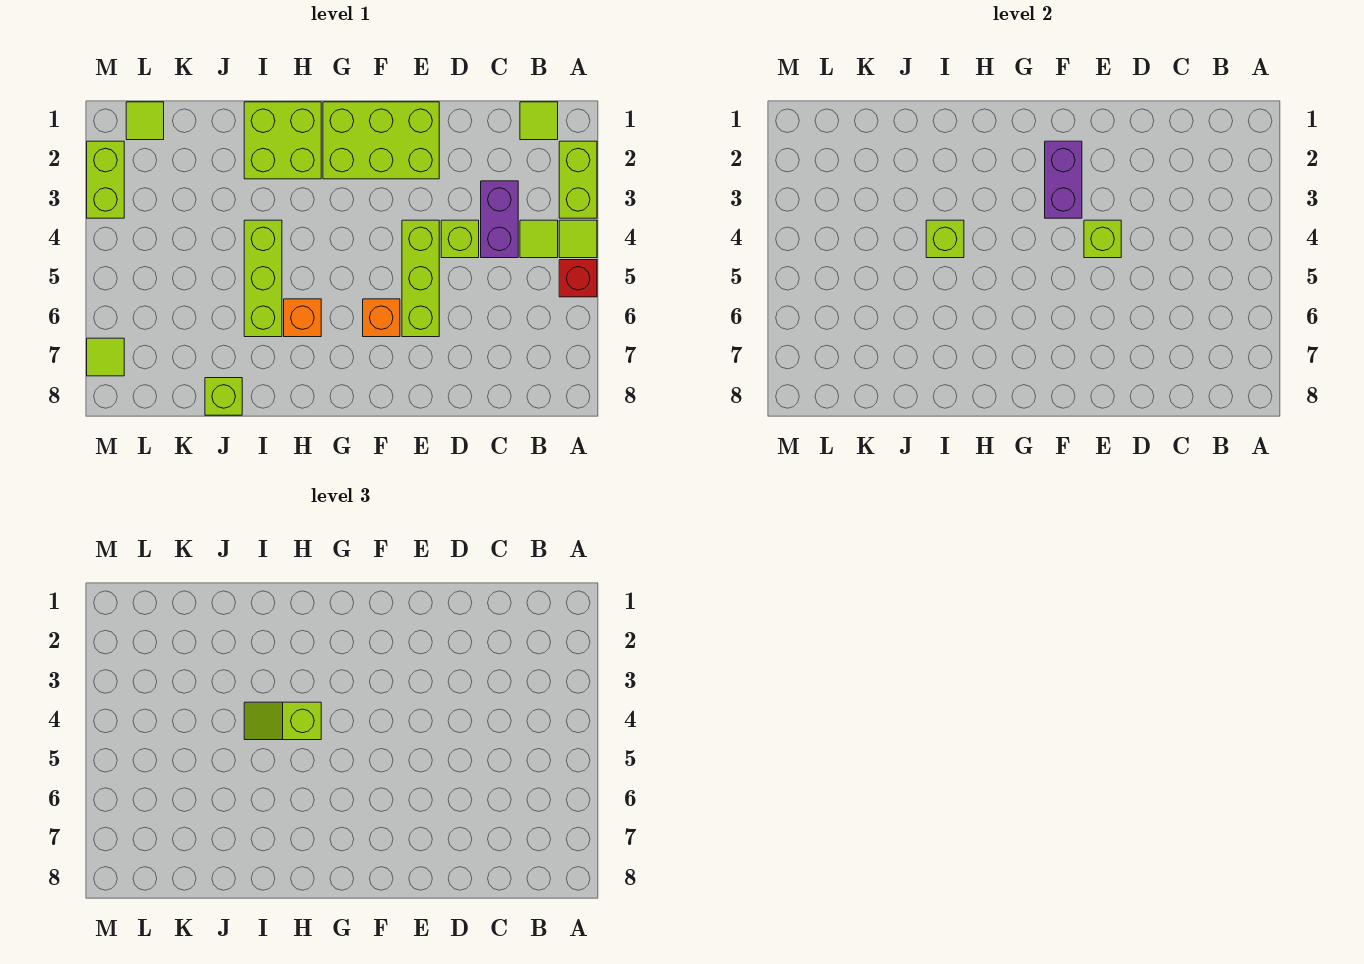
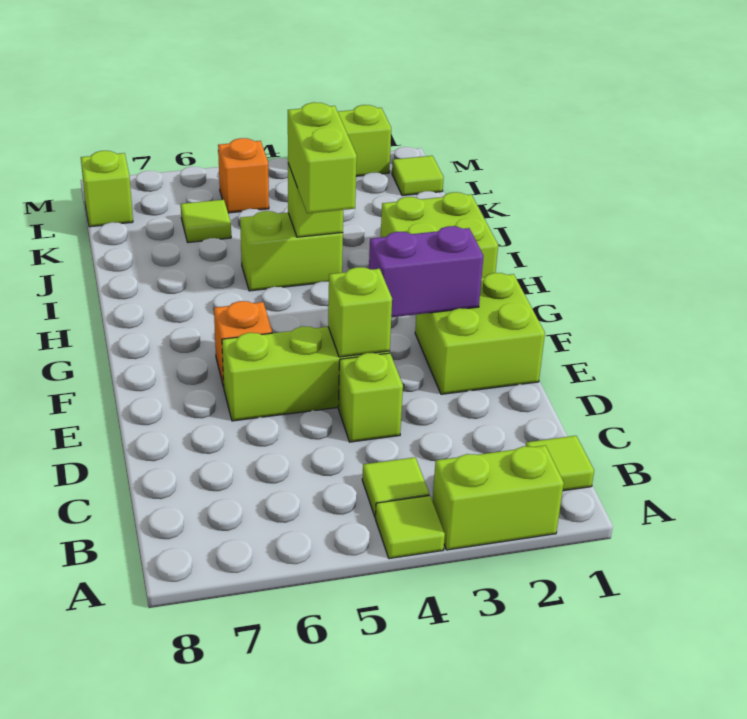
red 1x1 brick [559,260,597,297] -> none
purple 1x2 brick [481,181,518,258] -> none
lime 2x3 brick [323,102,439,179] -> lime 2x2 brick [415,273,545,394]
lime 1x2 slope [244,702,321,740] -> lime 1x2 brick [288,102,357,213]
orange 1x1 brick [284,299,321,337] -> orange 1x1 brick moved to [218,138,269,213]
lime 1x3 brick [244,220,282,337] -> lime 1x2 brick [240,211,343,291]
lime 1x1 brick [205,378,242,415] -> lime 1x1 brick moved to [81,151,133,227]
lime 1x1 tile [87,338,124,376] -> lime 1x1 tile moved to [181,200,231,243]

